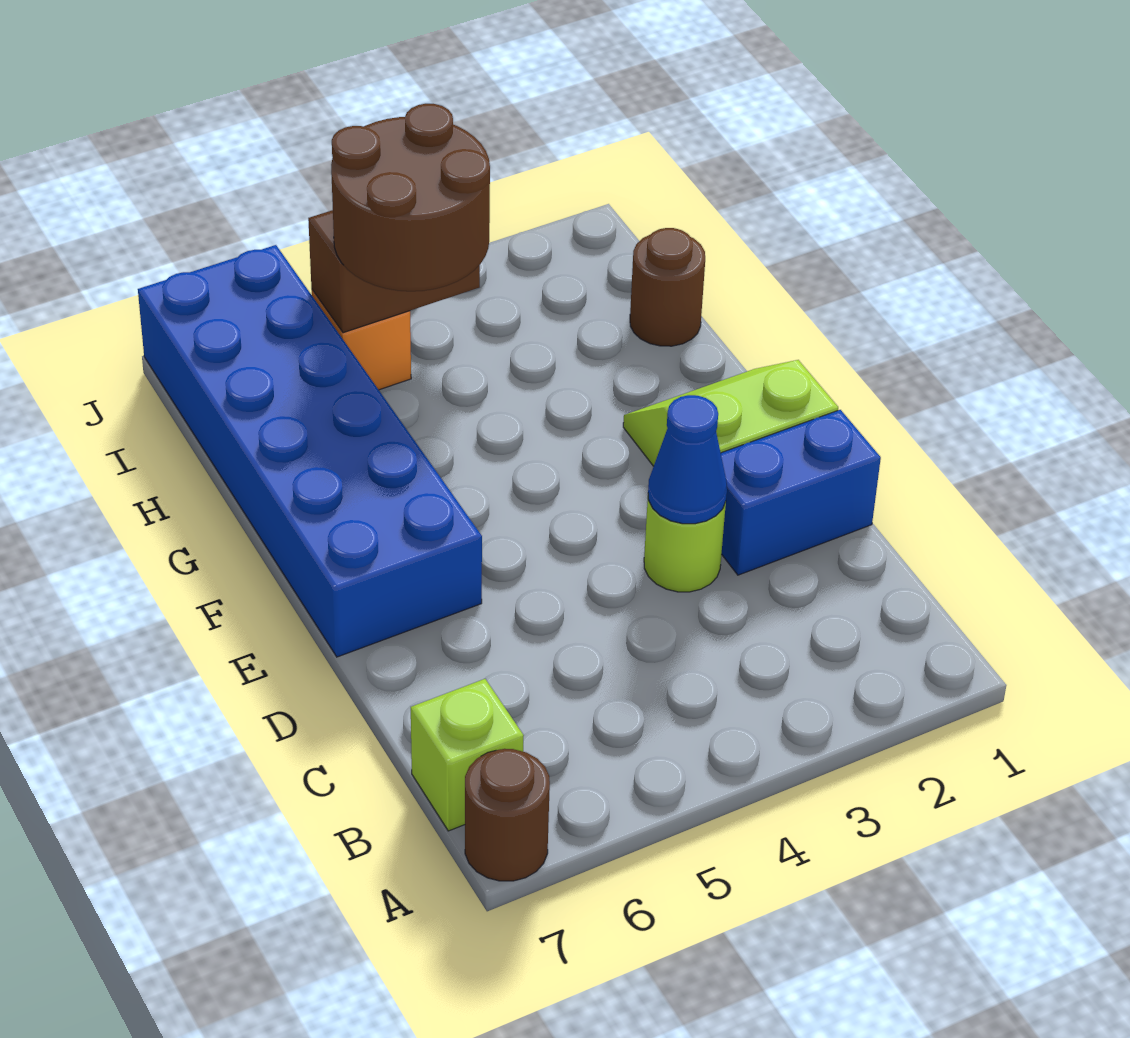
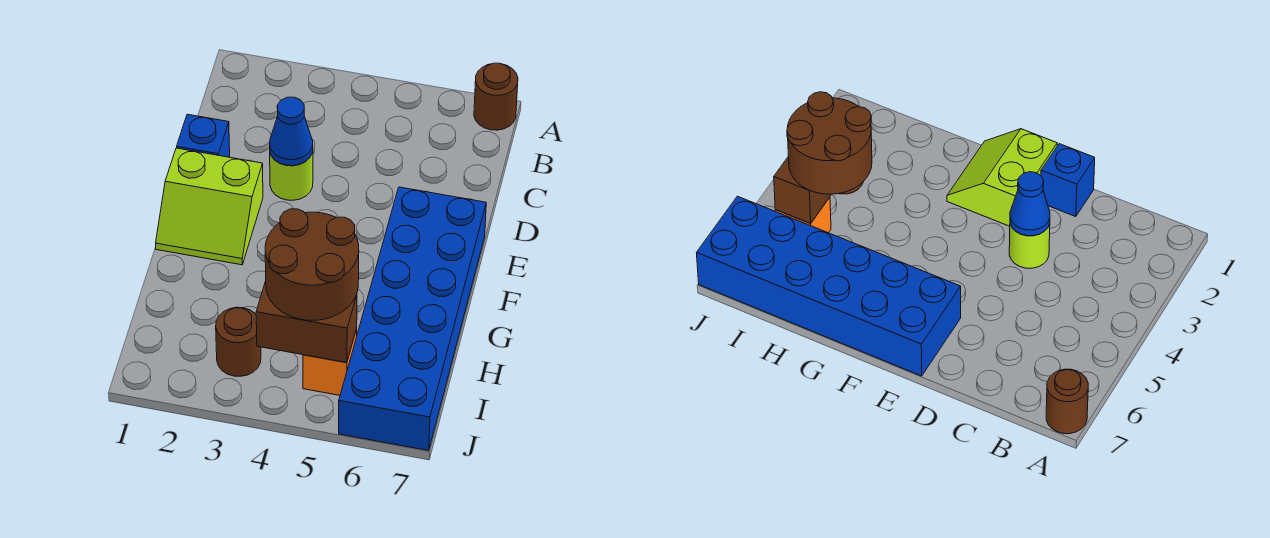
lime 1x1 brick [411,679,524,831] -> none
blue 1x2 brick [721,410,881,575] -> blue 1x1 brick [177,114,230,157]
brown 1x1 round brick [630,228,705,346] -> brown 1x1 round brick moved to [216,307,261,376]

